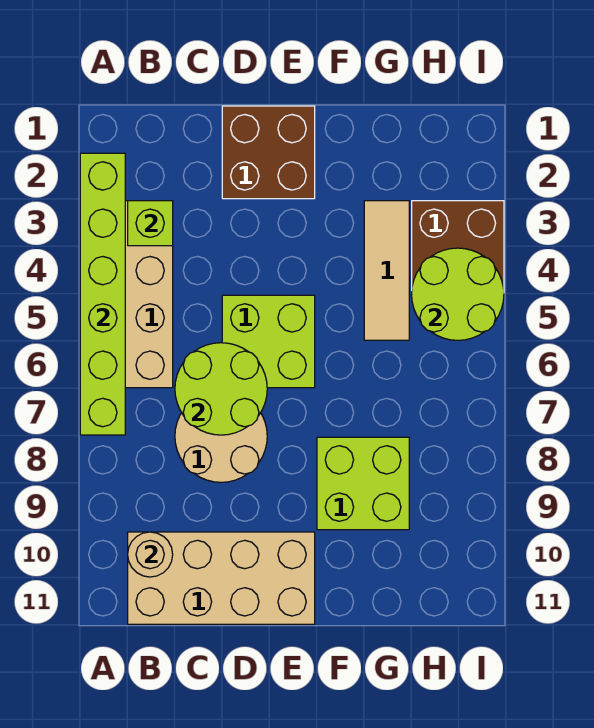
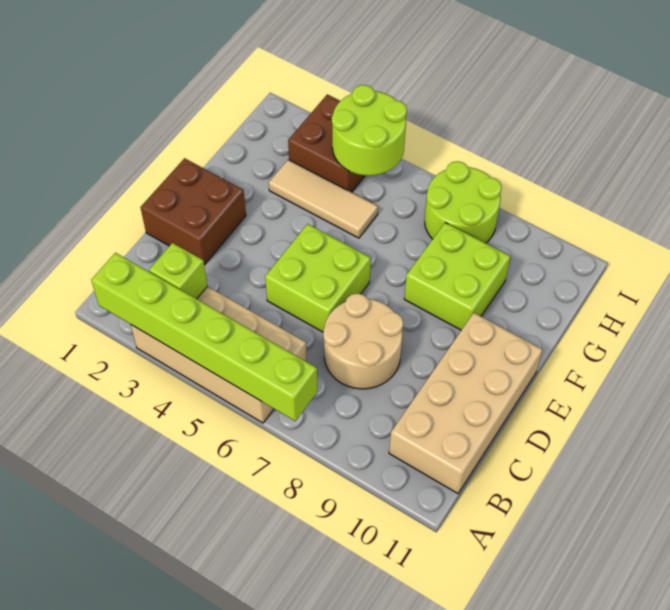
tan 1x1 round brick [128,532,173,577] -> none
lime 2x2 round brick [175,343,267,435] -> lime 2x2 round brick moved to [425,161,502,243]

